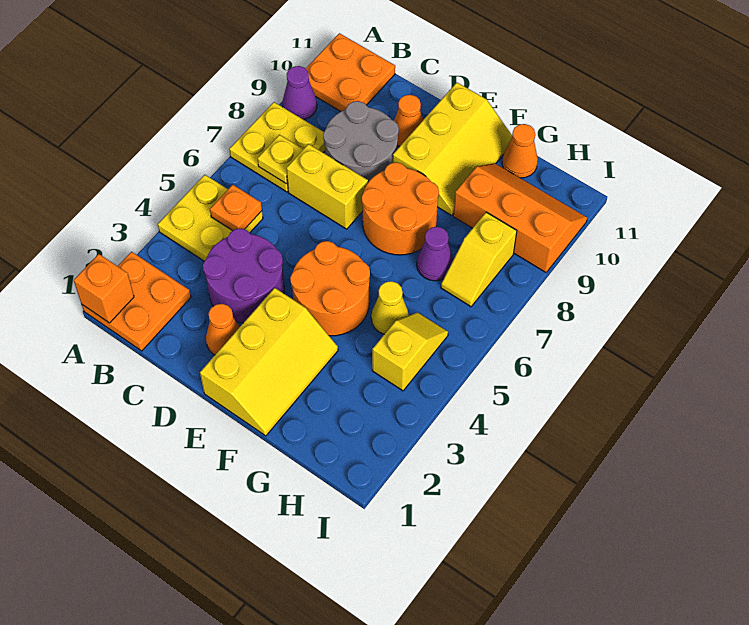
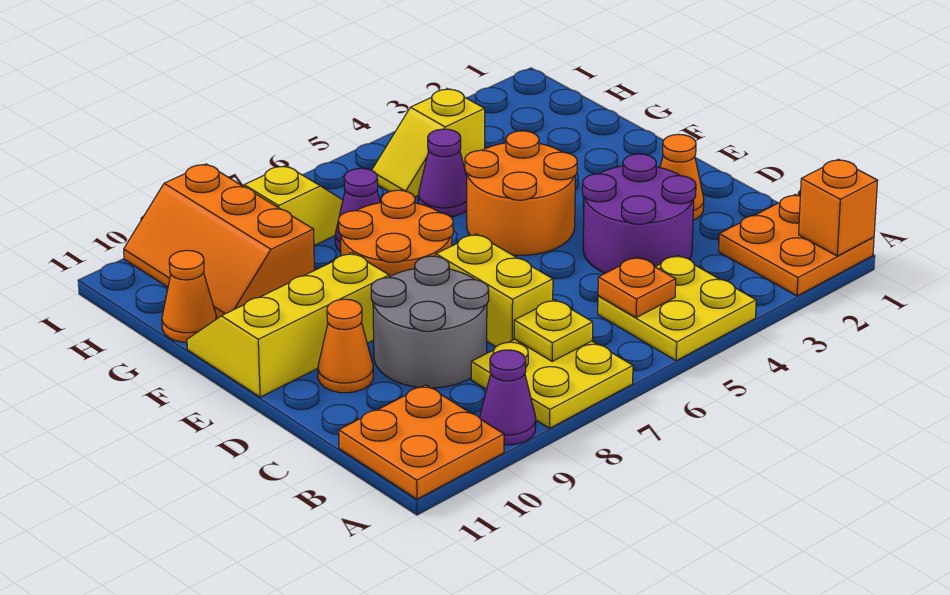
yellow 2x3 slope [200,288,338,436] -> none
yellow 1x1 cone [371,281,409,334] -> purple 1x1 cone [418,129,467,217]

